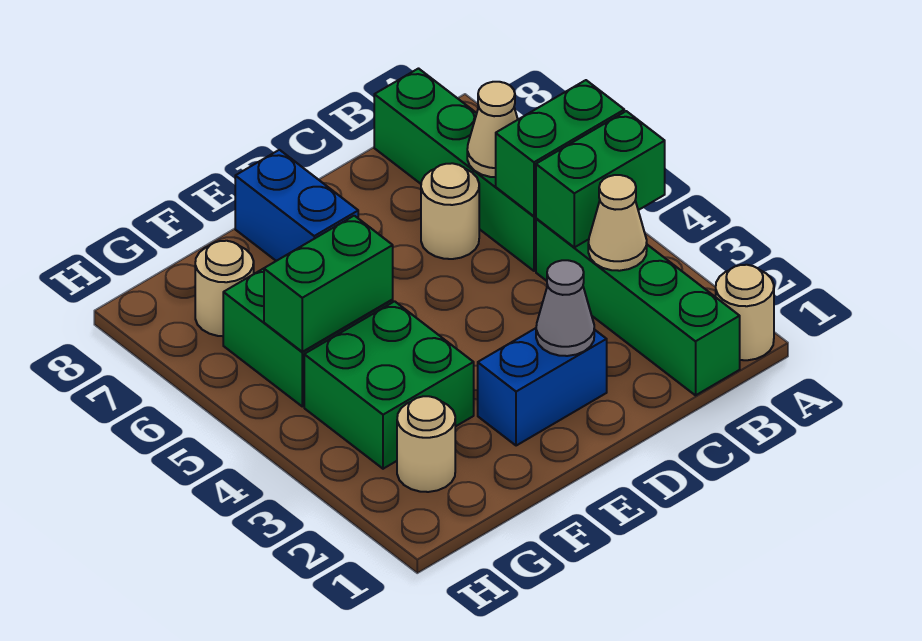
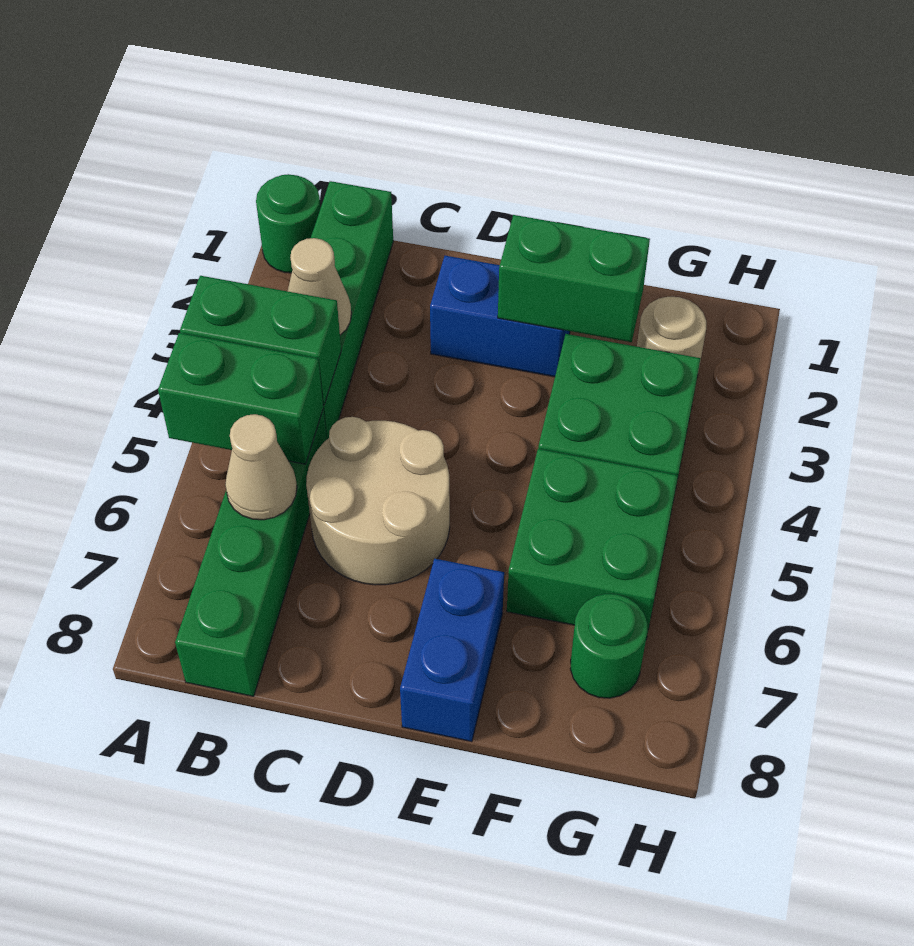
tan 1x1 round brick [716,265,774,360] -> green 1x1 round brick [256,174,321,273]
tan 1x1 round brick [421,163,479,259] -> tan 2x2 round brick [306,417,450,585]
grey 1x1 cone [536,260,594,356] -> none
green 1x2 brick [264,216,393,352] -> green 1x2 brick moved to [498,215,650,342]
tan 1x1 round brick [195,241,254,336] -> green 1x1 round brick [570,594,647,698]

